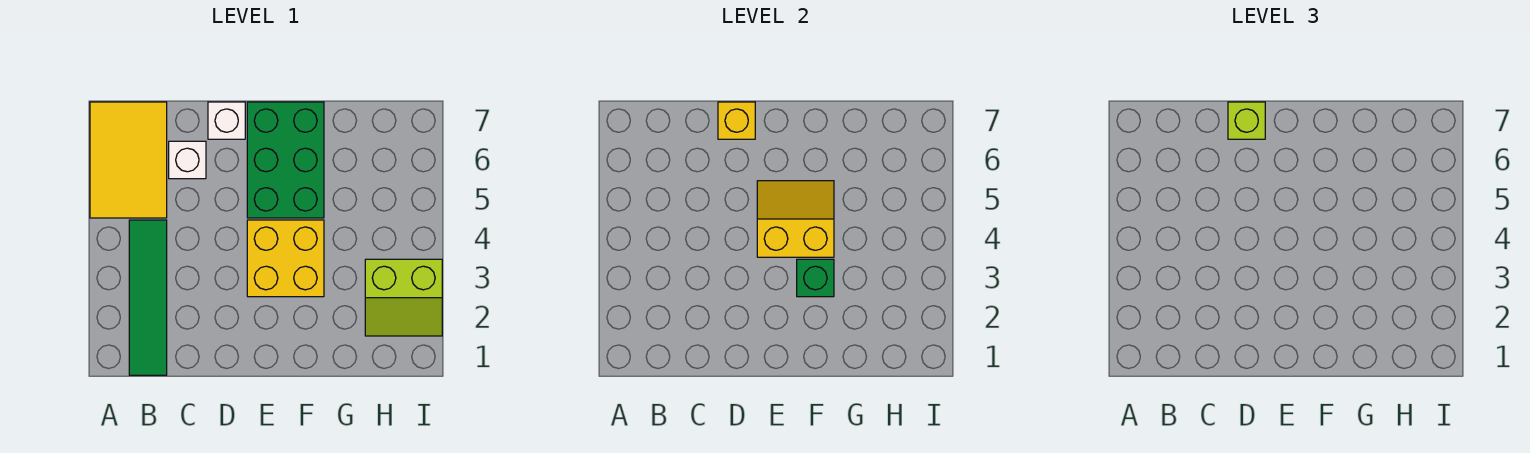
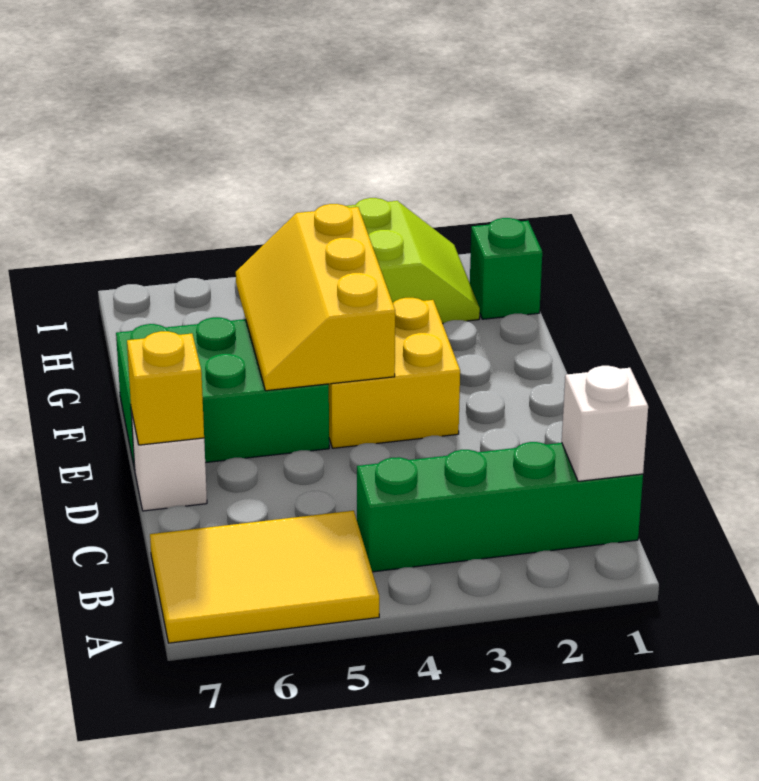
green 1x4 tile [129,220,167,375] -> green 1x4 brick [357,442,643,572]
white 1x1 brick [169,141,206,179] -> white 1x1 brick moved to [562,366,648,481]
lime 1x1 brick [1228,102,1265,139] -> none
yellow 2x2 slope [757,181,834,257] -> yellow 2x3 slope [236,204,395,391]
green 1x1 brick [797,259,834,297] -> green 1x1 brick moved to [470,218,542,319]

